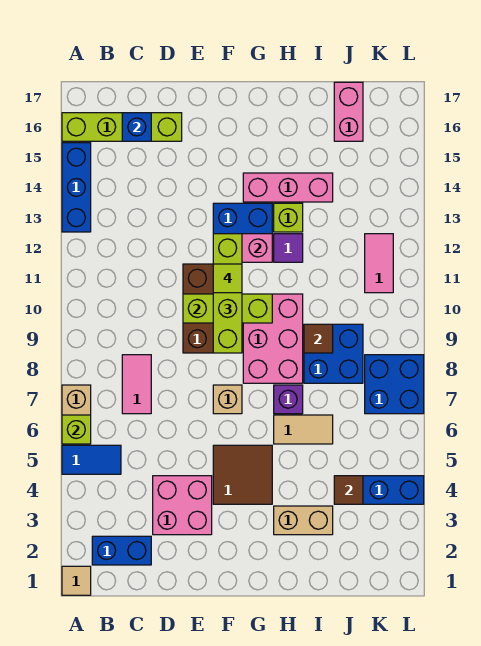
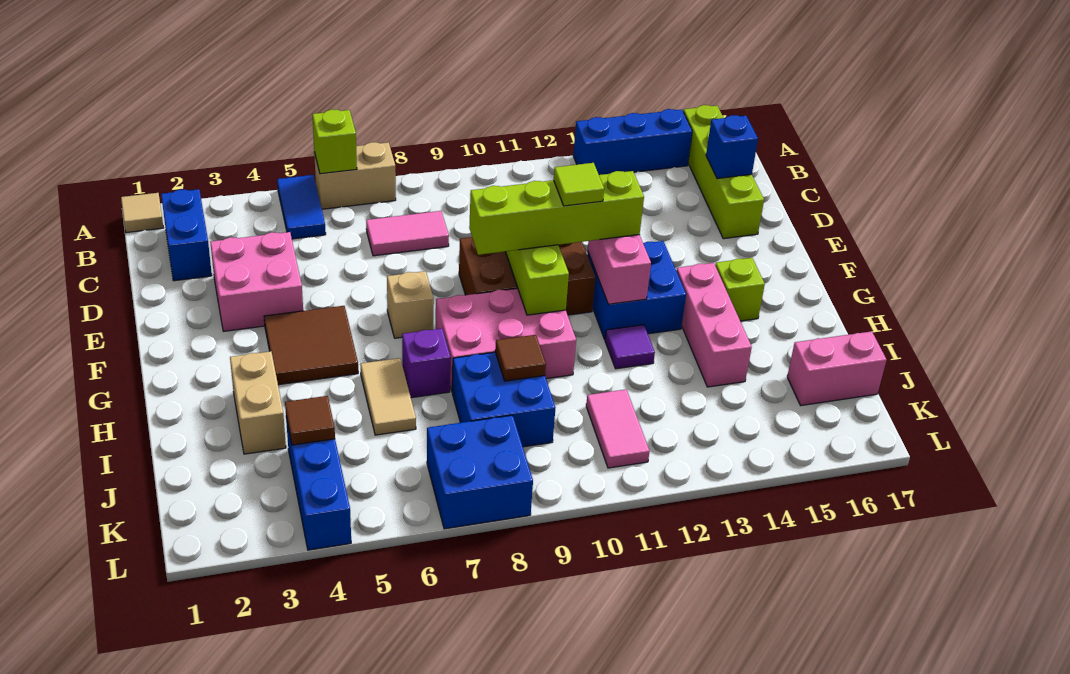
lime 1x1 brick [274,203,303,232] -> lime 1x1 brick moved to [715,258,765,321]
pink 1x2 tile [365,234,393,293] -> pink 1x2 tile turned to [586,389,650,468]

